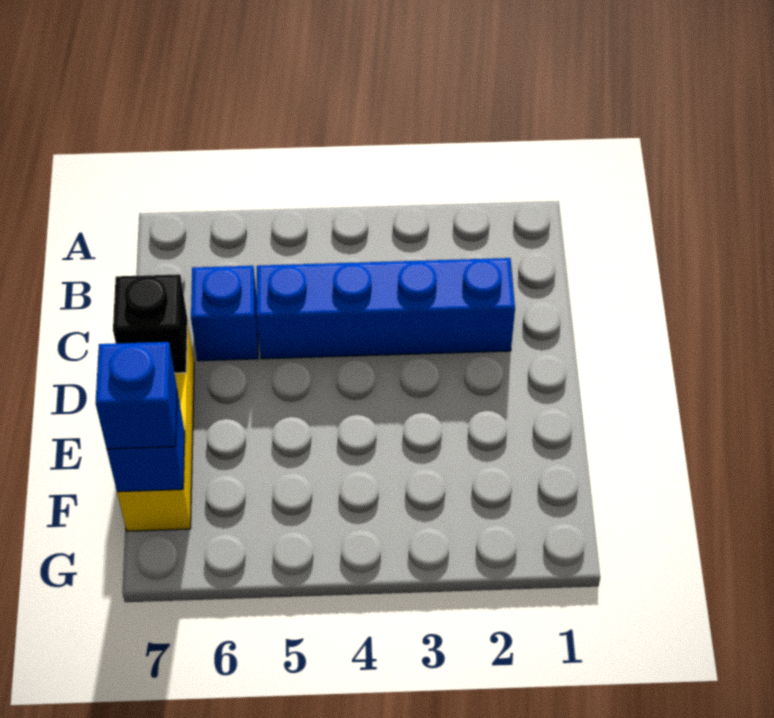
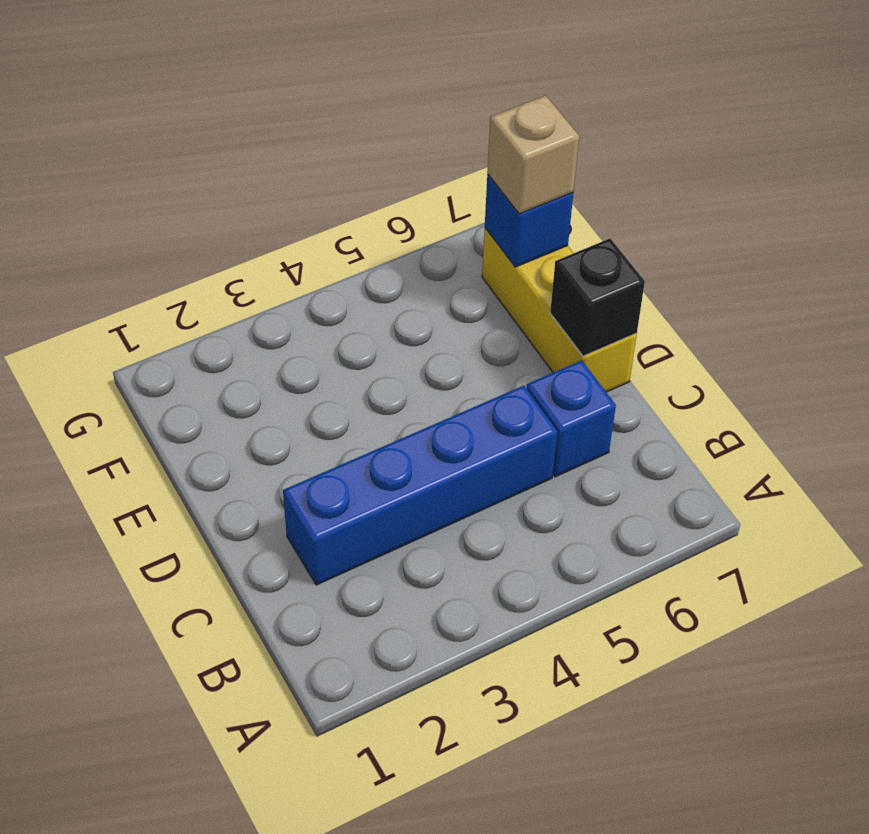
blue 1x1 brick [96,342,177,449] -> tan 1x1 brick [487,96,579,214]

